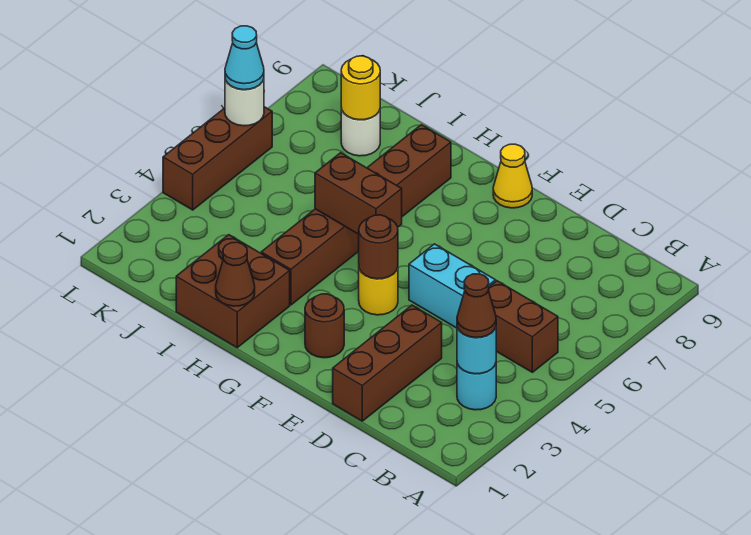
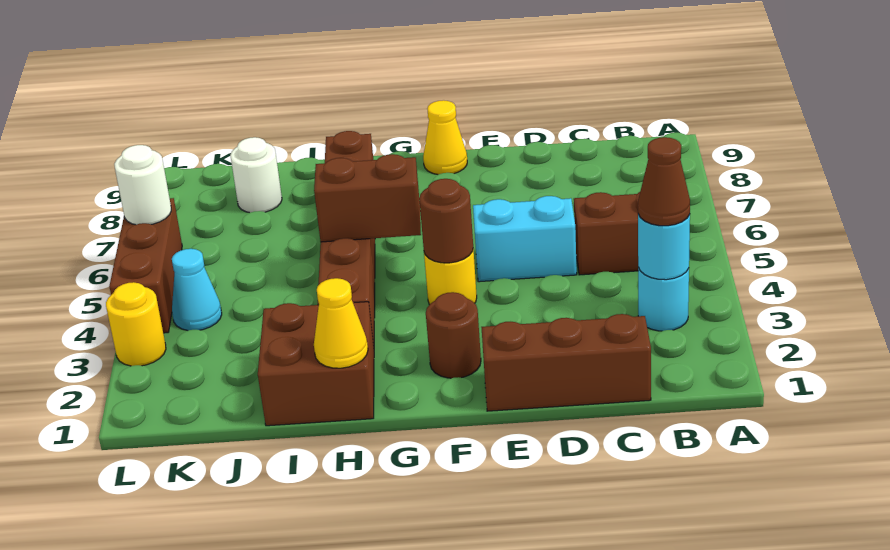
brown 1x3 brick [333,305,442,421] -> brown 1x3 brick turned to [481,314,651,411]
brown 1x1 cone [216,242,255,306] -> yellow 1x1 cone [314,278,368,368]
yellow 1x1 round brick [341,56,380,120] -> yellow 1x1 round brick moved to [106,282,166,366]
cyan 1x1 cone [225,26,264,90] -> cyan 1x1 cone moved to [172,249,222,331]

